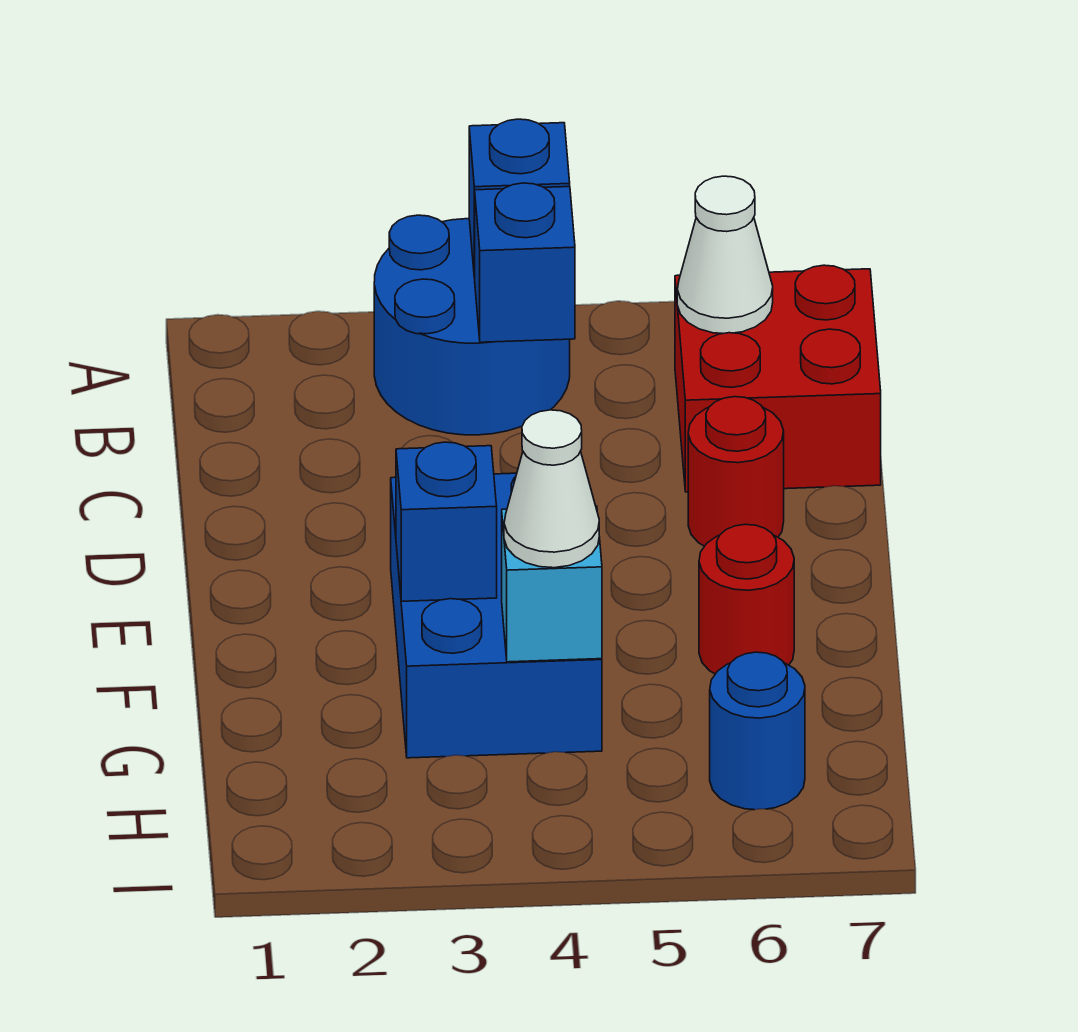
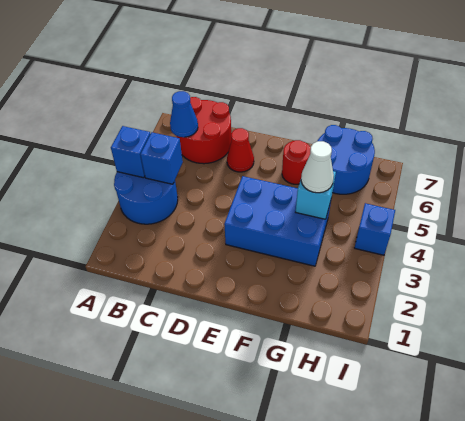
red 2x2 brick [675,265,881,492] -> red 2x2 round brick [177,97,231,164]
white 1x1 cone [677,176,773,334] -> blue 1x1 cone [170,91,198,137]
red 1x1 round brick [688,397,784,546] -> red 1x1 cone [227,128,254,172]
blue 1x1 brick [396,442,497,601] -> blue 1x1 brick moved to [355,203,395,255]
blue 1x1 round brick [710,652,805,810] -> blue 2x2 round brick [318,125,375,194]

